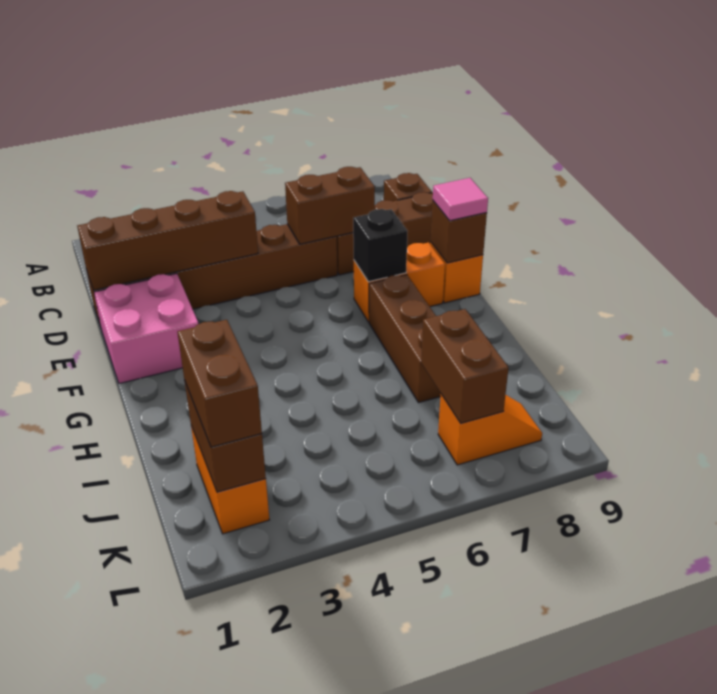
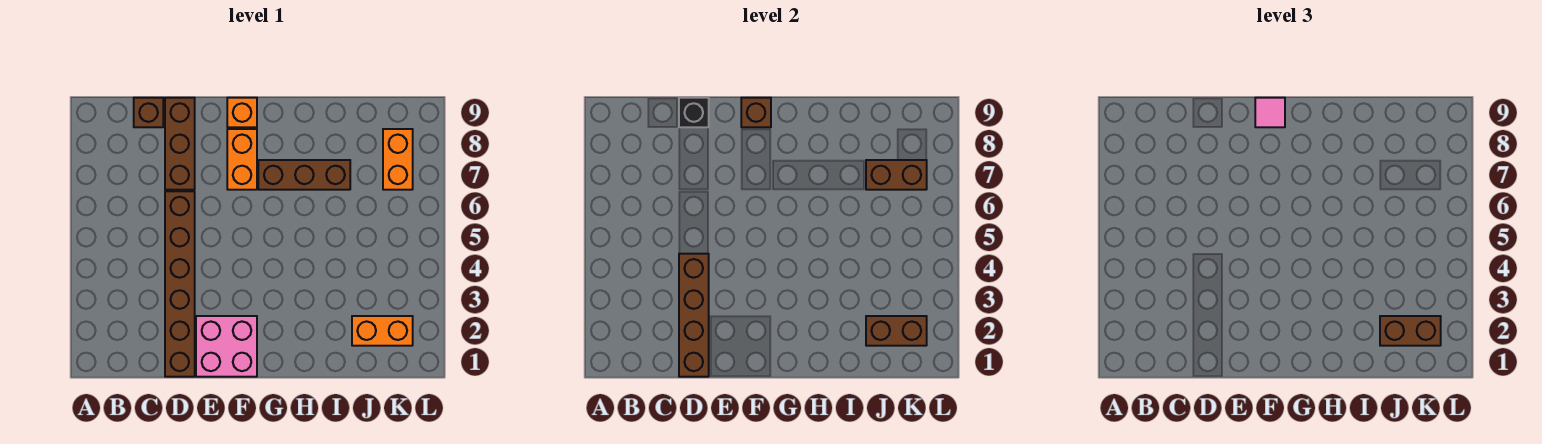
brown 1x2 brick [285,167,375,244] -> none
black 1x1 brick [353,209,408,282] -> black 1x1 brick moved to [679,98,709,127]
orange 1x2 slope [438,394,542,465] -> orange 1x2 brick [383,129,413,190]

